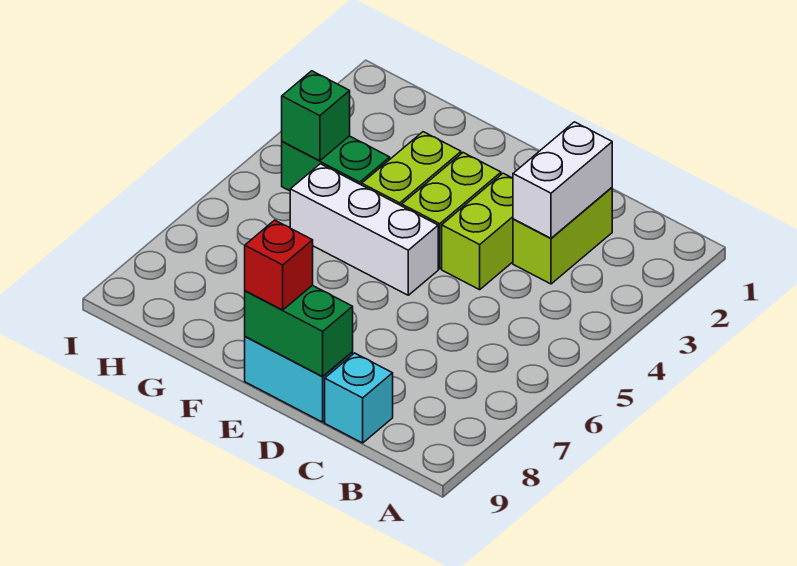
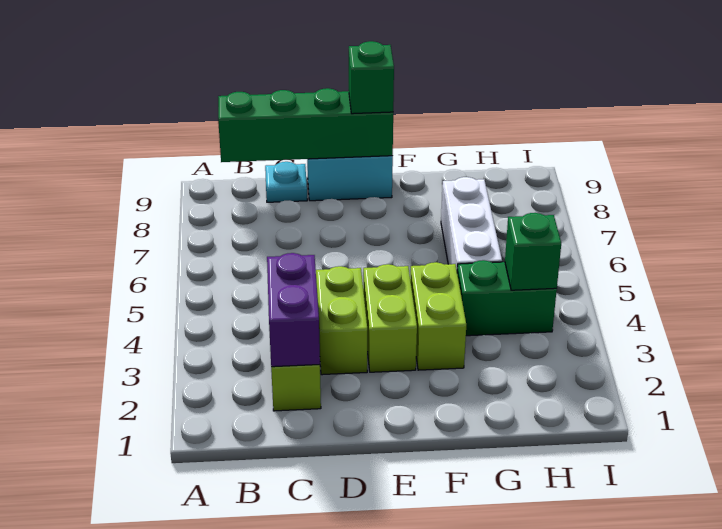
white 1x2 brick [513,122,612,238] -> purple 1x2 brick [267,253,320,367]
cyan 1x1 brick [325,353,393,443] -> cyan 1x1 plate [265,162,307,202]
green 1x2 brick [245,285,353,376] -> green 1x4 brick [218,88,393,162]
white 1x3 brick [290,164,438,295] -> white 1x3 brick turned to [441,177,502,270]
red 1x1 brick [245,220,313,310] -> green 1x1 brick [349,41,394,114]

